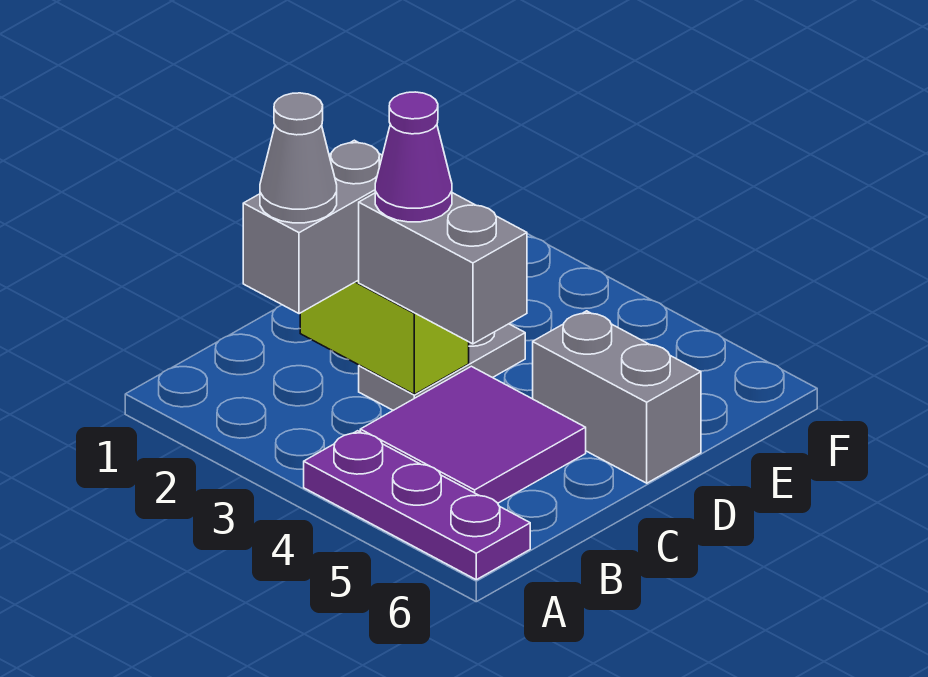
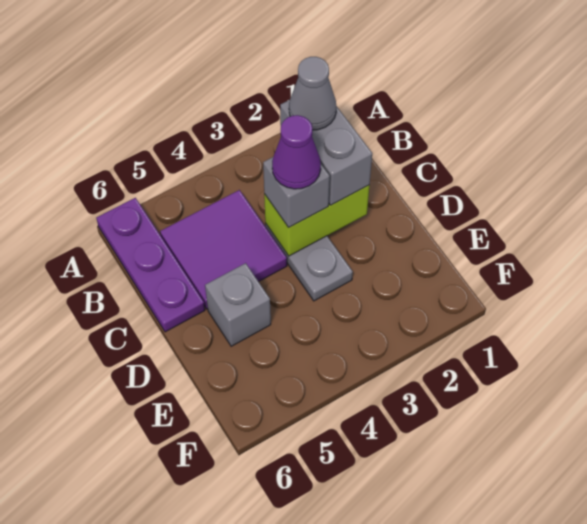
purple 1x3 plate [304,431,530,580] -> purple 1x3 plate turned to [96,198,205,332]
grey 1x2 brick [359,193,527,344] -> grey 1x1 brick [263,157,330,228]
grey 1x2 brick [533,311,701,483] -> grey 1x1 brick [205,263,271,346]

